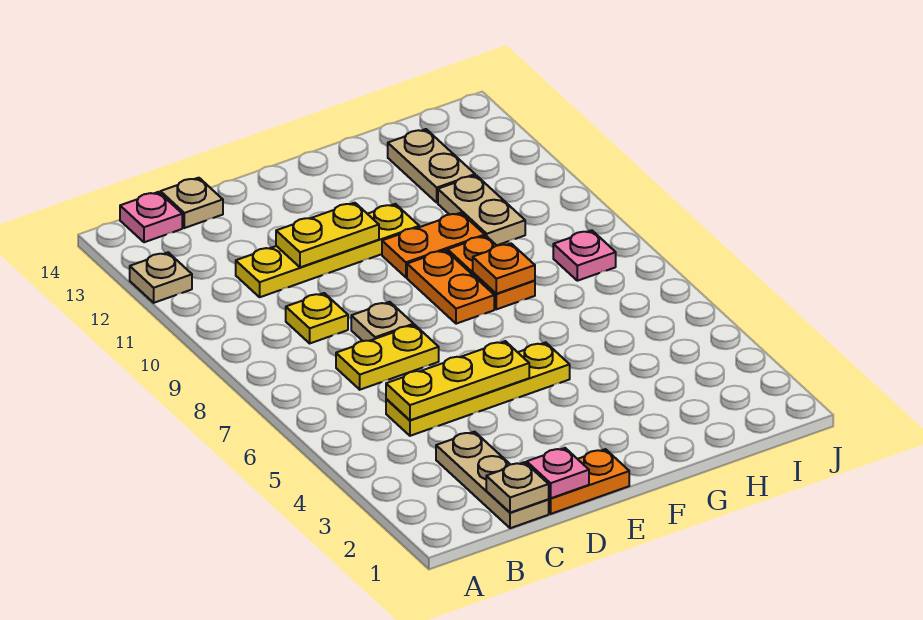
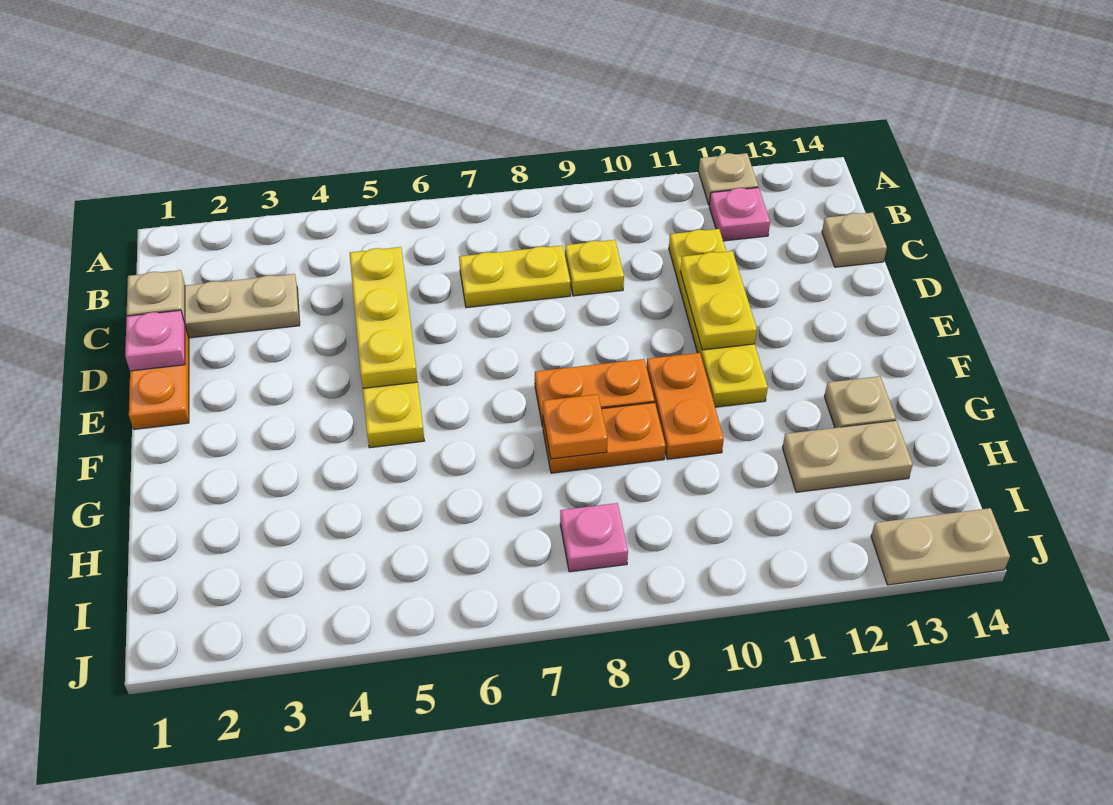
pink 1x1 plate [120,192,182,242] -> pink 1x1 plate moved to [709,188,770,241]
yellow 1x2 plate [336,325,439,390] -> yellow 1x2 plate turned to [459,245,570,308]
tan 1x1 plate [351,302,414,341] -> tan 1x1 plate moved to [824,376,896,428]
tan 1x2 plate [438,175,525,245] -> tan 1x2 plate moved to [871,508,1010,585]

